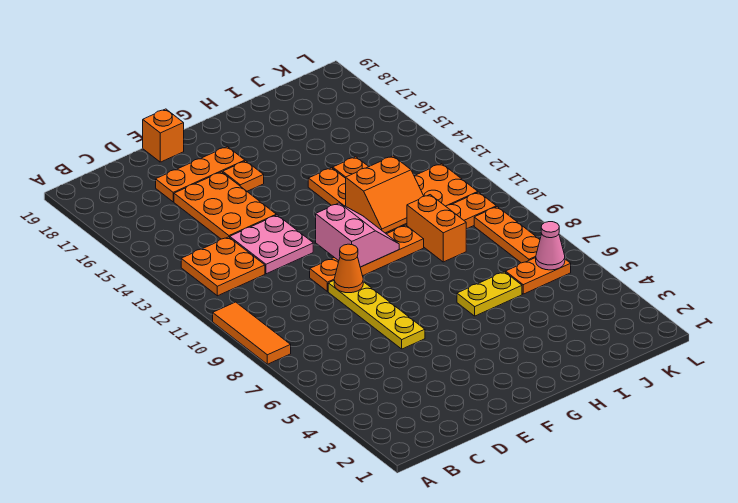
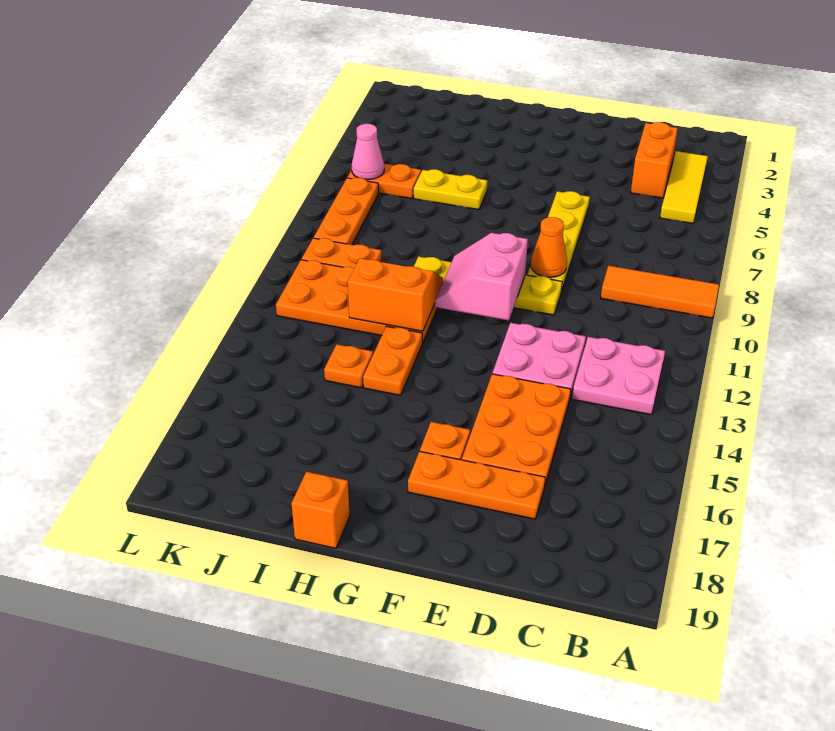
orange 1x3 tile [213,302,291,364] -> orange 1x3 tile turned to [601,266,719,318]
none -> yellow 1x3 tile [660,151,708,223]
orange 2x2 plate [181,237,265,296] -> pink 2x2 plate [572,337,665,415]
orange 1x4 plate [310,225,424,292] -> yellow 1x4 plate [414,256,562,315]
orange 1x1 brick [143,109,184,162] -> orange 1x1 brick moved to [291,472,350,548]
orange 1x2 brick [407,195,466,262] -> orange 1x2 brick moved to [631,122,678,198]

